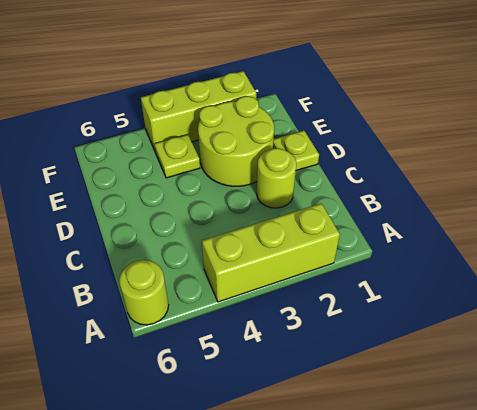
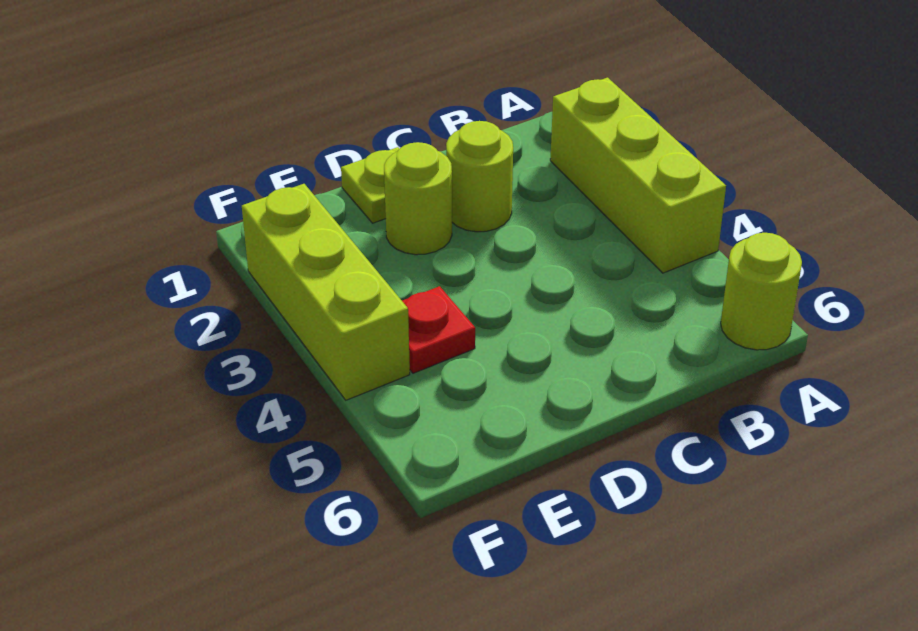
lime 2x2 round brick [198,96,274,186] -> lime 1x1 round brick [384,142,452,255]
lime 1x1 plate [154,134,200,178] -> red 1x1 plate [402,286,475,373]

